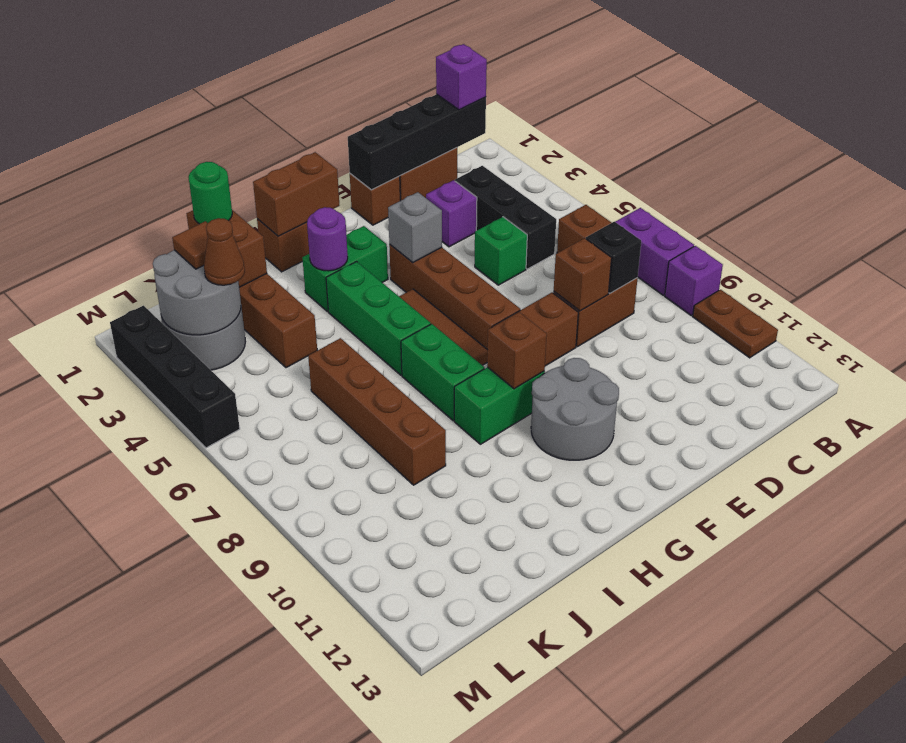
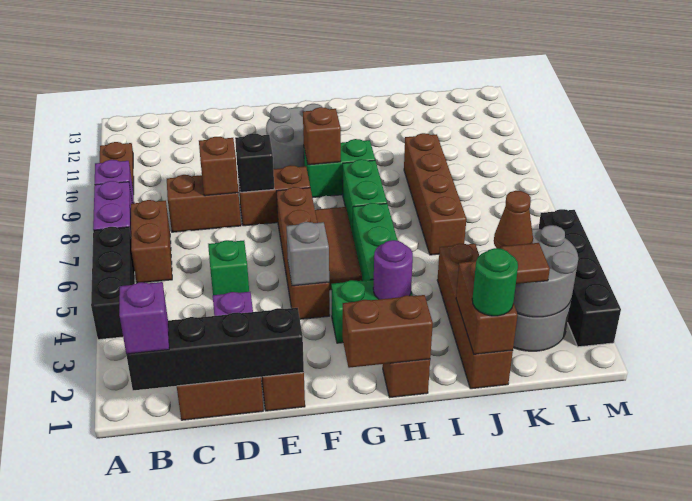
black 1x3 brick [455,166,556,269] -> black 1x3 brick moved to [91,227,135,340]
black 1x1 brick [586,222,641,293] -> black 1x1 brick moved to [235,133,274,192]

